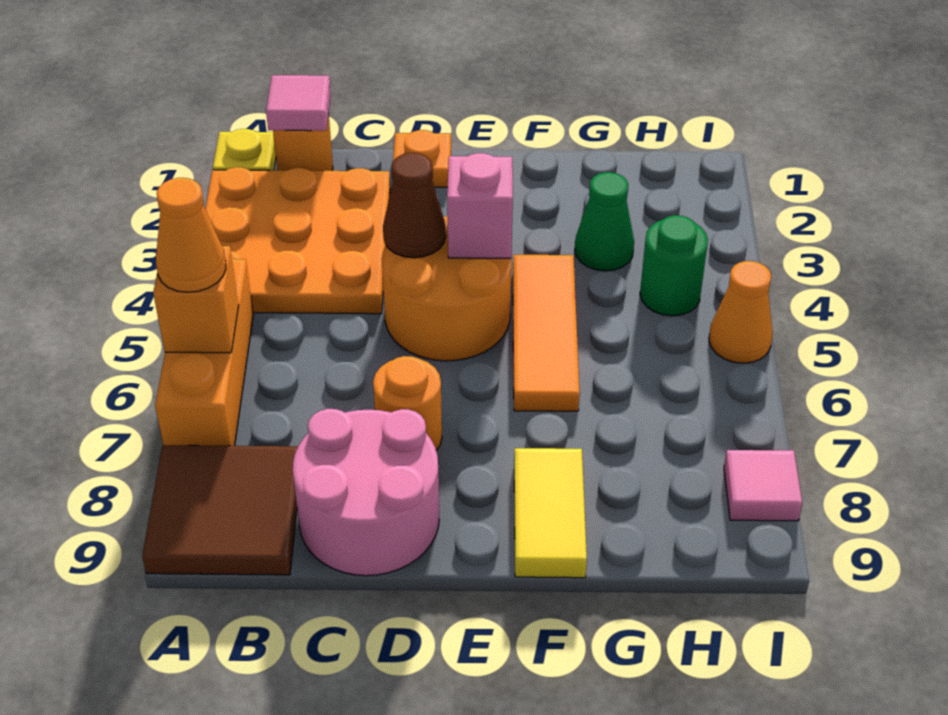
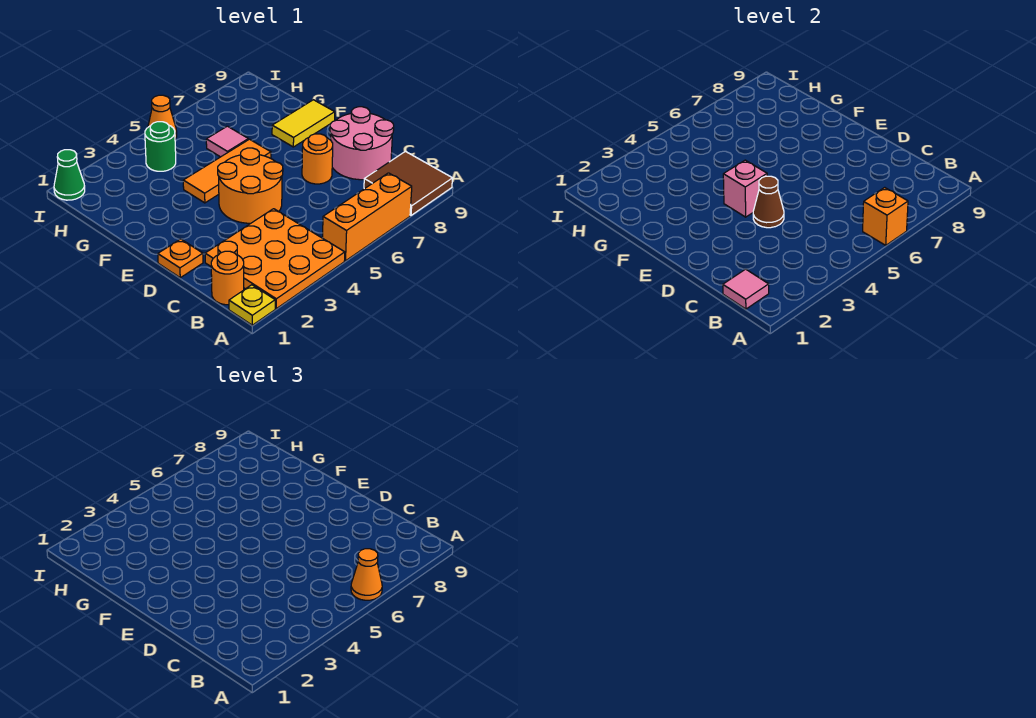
green 1x1 cone [575,172,634,271] -> green 1x1 cone moved to [54,150,85,200]
pink 1x1 tile [724,450,802,521] -> pink 1x1 tile moved to [206,126,248,157]

